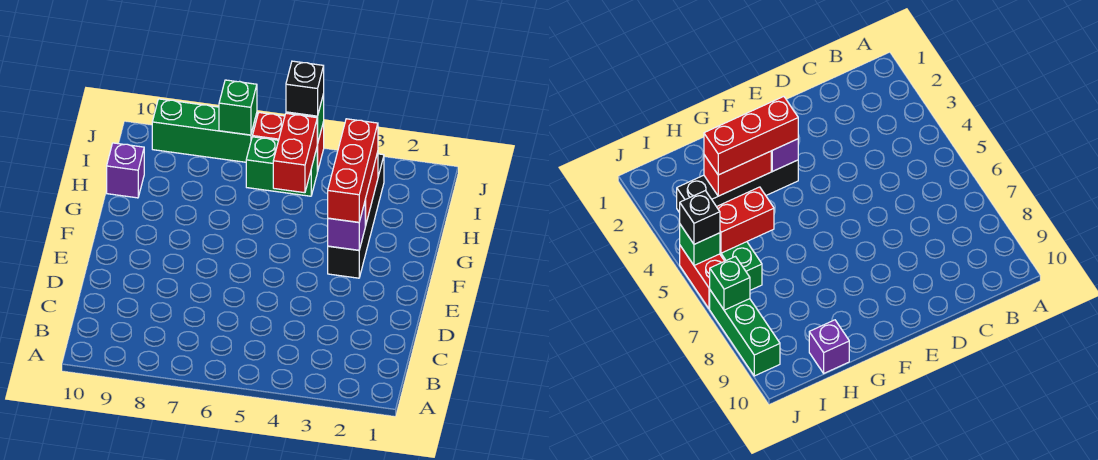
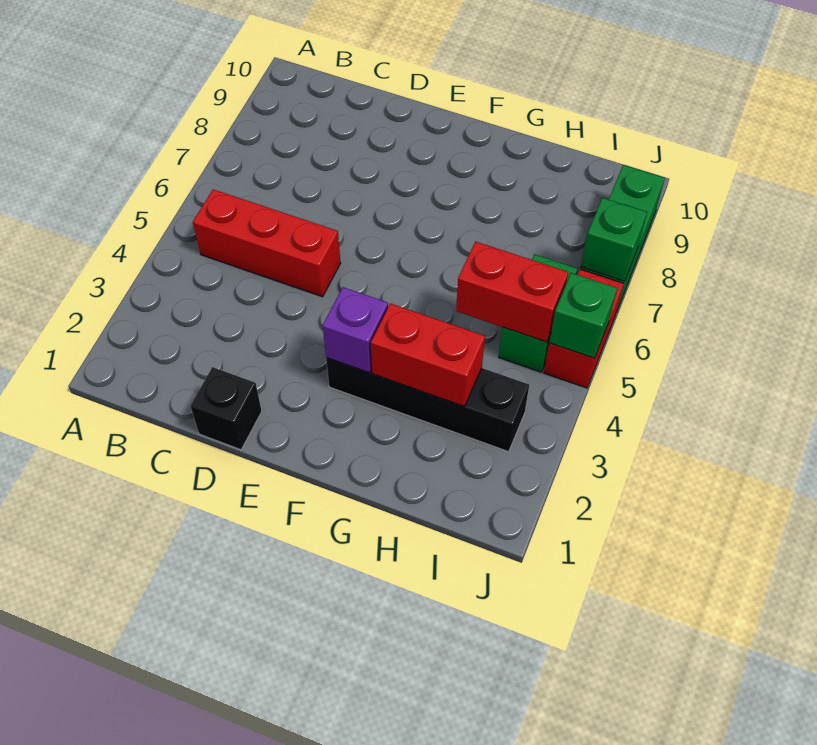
red 1x3 brick [328,119,378,222] -> red 1x3 brick moved to [193,189,341,297]
purple 1x1 brick [107,143,144,198] -> none
black 1x1 brick [286,61,324,116] -> black 1x1 brick moved to [190,367,262,450]

